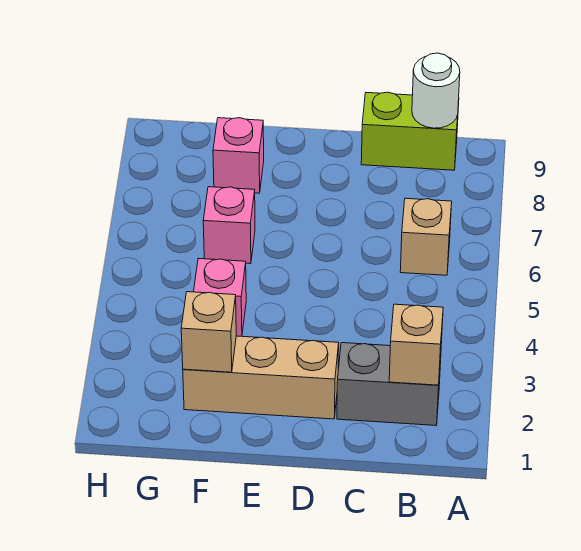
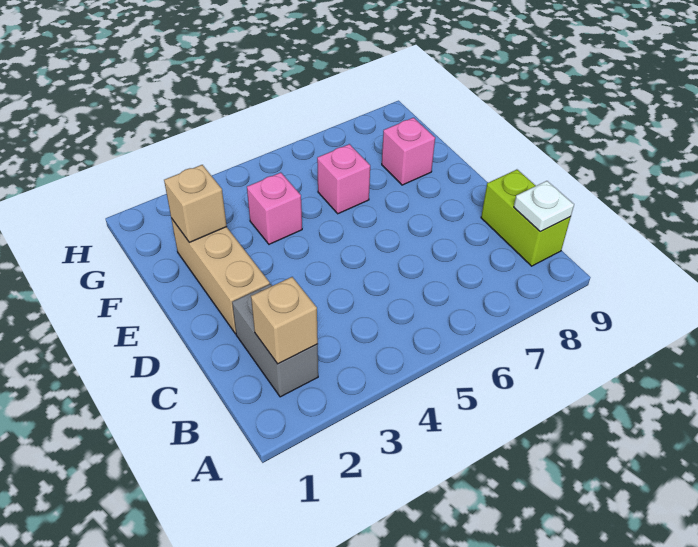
tan 1x1 brick [400,198,452,275] -> none
white 1x1 round brick [412,53,460,128] -> white 1x1 plate [514,181,574,232]

